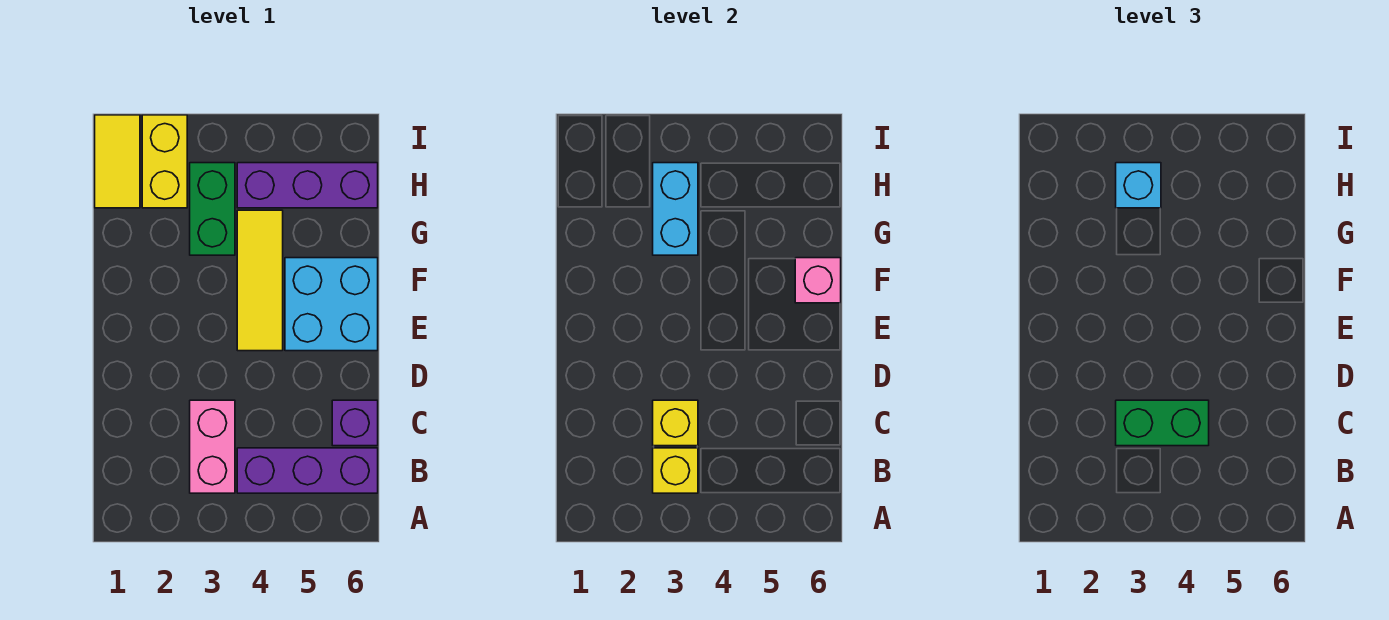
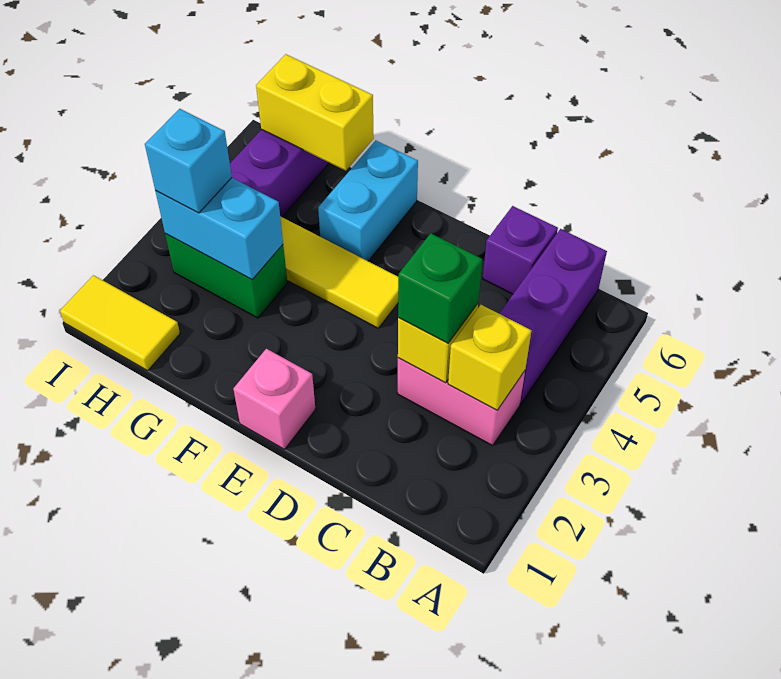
green 1x2 brick [1116,400,1209,446] -> green 1x1 brick [398,233,482,343]
cyan 2x2 brick [285,258,378,351] -> cyan 1x2 brick [318,141,418,261]
pink 1x1 brick [795,258,841,303] -> pink 1x1 brick moved to [233,349,315,449]
yellow 1x2 brick [142,115,187,208] -> yellow 1x2 brick moved to [256,54,374,171]

